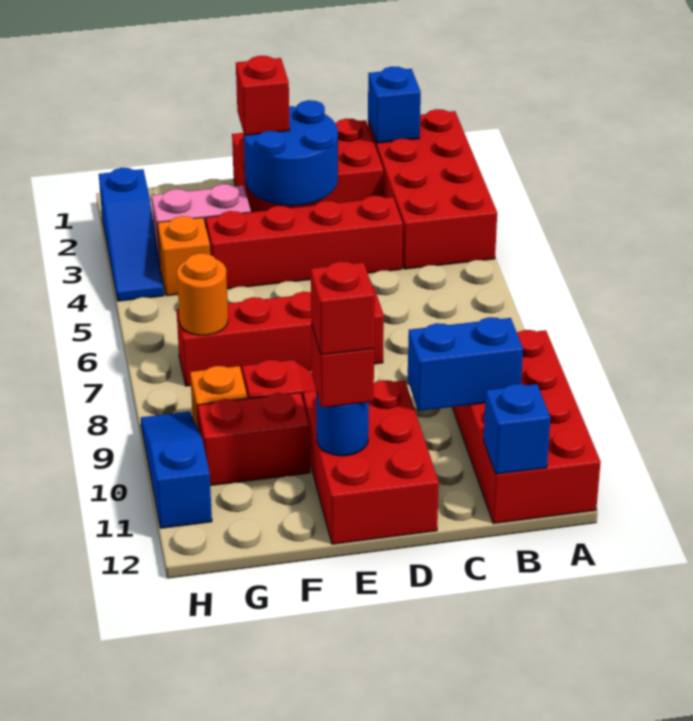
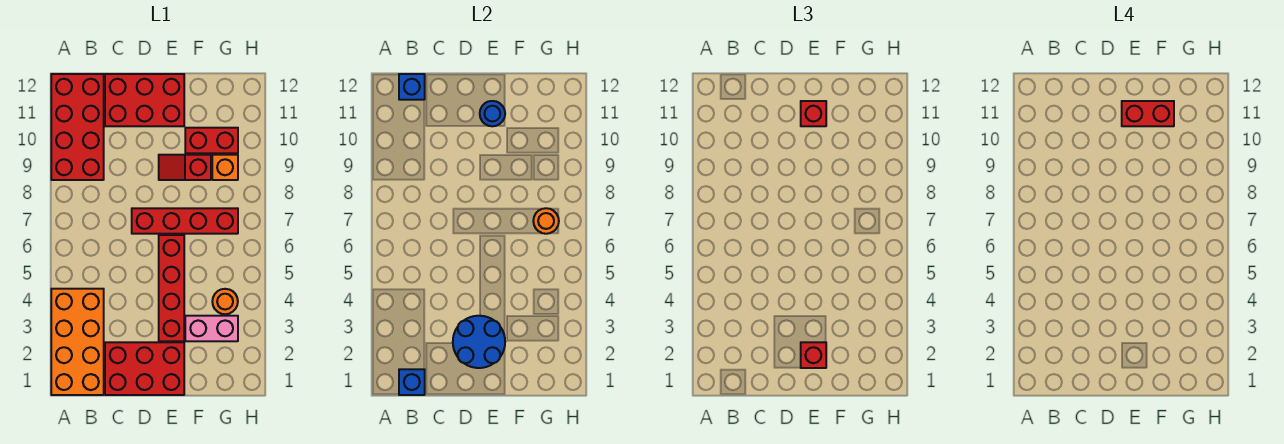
red 2x4 brick [368,109,497,269] -> orange 2x4 brick [51,289,104,395]
blue 1x2 brick [408,317,523,411] -> none
red 1x4 brick [206,196,403,289] -> red 1x4 brick turned to [159,235,184,341]
red 2x3 brick [303,380,439,544] -> red 2x3 brick turned to [105,74,184,126]
red 1x1 brick [311,262,375,355] -> red 1x2 brick [1122,101,1174,126]
orange 1x1 brick [157,216,210,296] -> orange 1x1 round brick [212,289,238,314]
blue 1x3 slope [99,168,164,301] -> none
blue 1x3 slope [141,412,212,528] -> none

